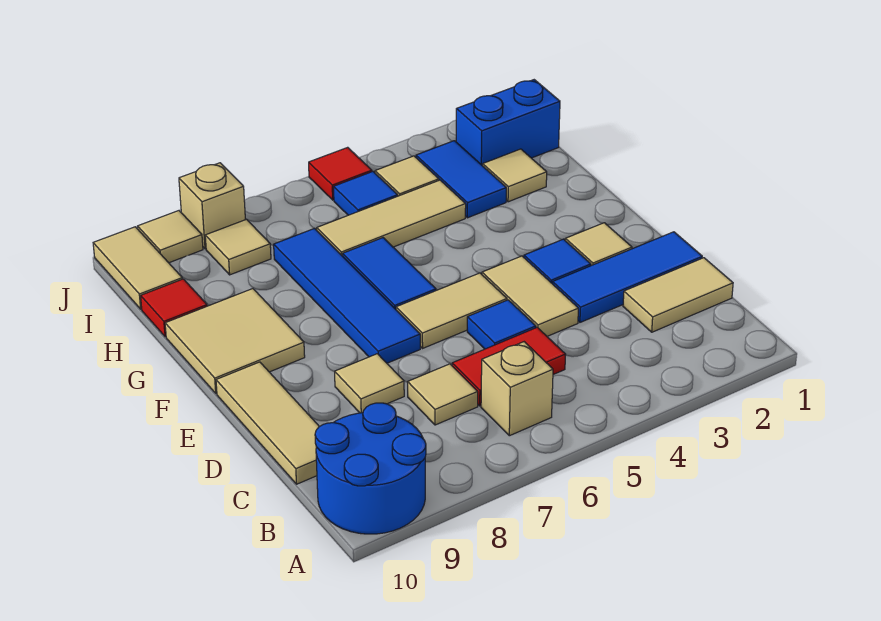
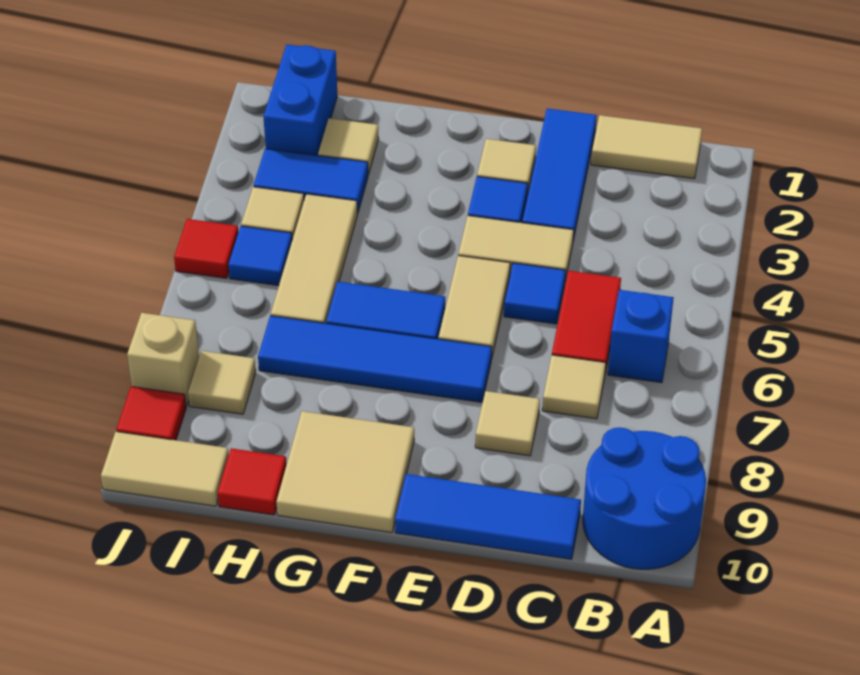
tan 1x1 brick [481,342,553,436] -> blue 1x1 brick [608,290,674,383]
tan 1x2 tile [623,258,733,332] -> tan 1x2 tile turned to [591,115,702,179]
tan 1x3 tile [216,362,319,484] -> blue 1x3 tile [395,474,581,559]
tan 1x1 tile [138,211,203,263] -> red 1x1 tile [116,386,186,440]

